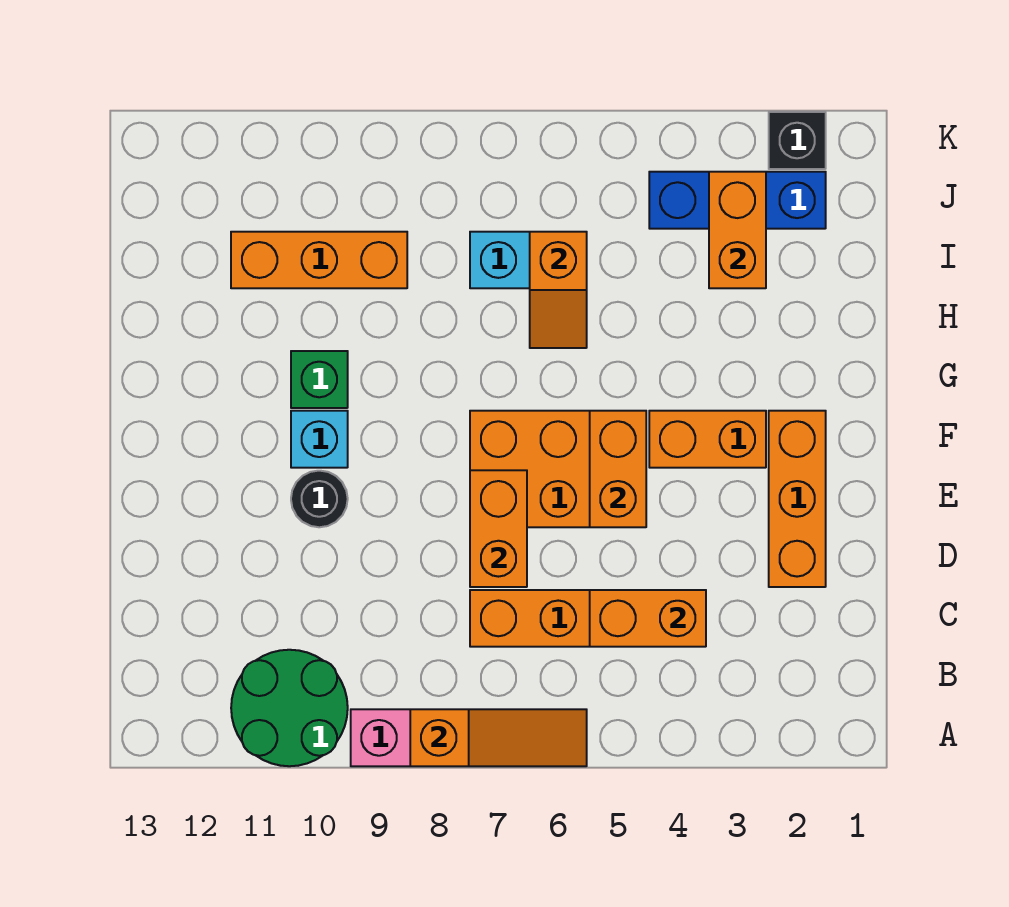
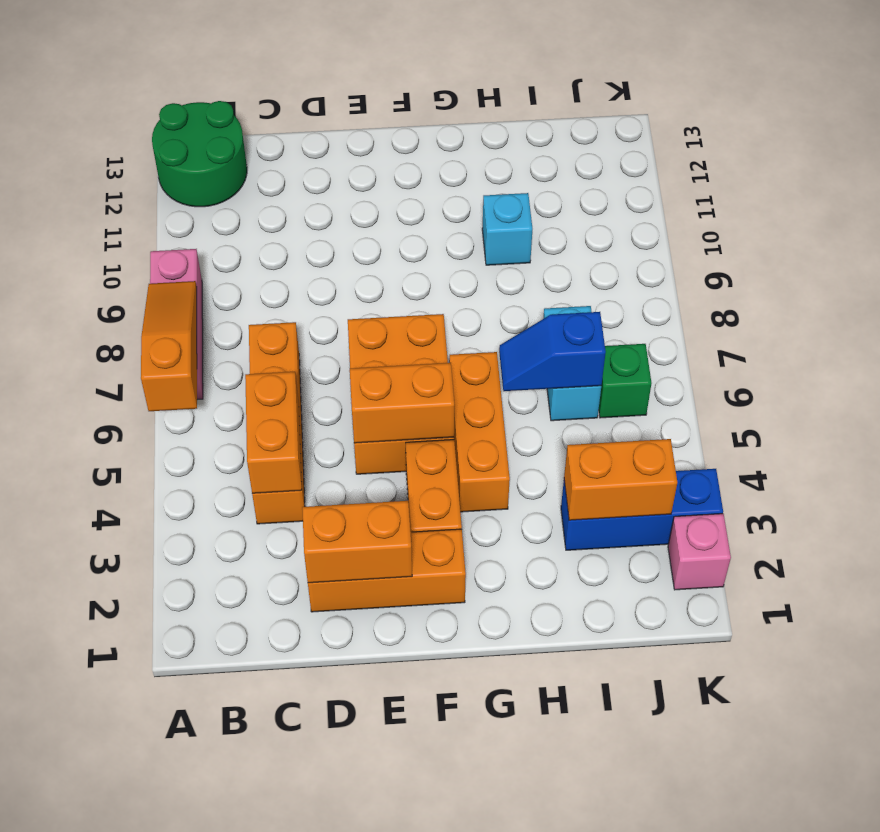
orange 1x3 slope [410,709,587,766] -> orange 1x3 slope turned to [141,281,197,411]
green 2x2 round brick [231,650,348,766] -> green 2x2 round brick moved to [152,101,247,207]
orange 1x2 brick [470,470,527,587] -> orange 1x2 brick moved to [302,501,412,583]
black 1x1 round brick [291,471,348,527] -> none
cyan 1x1 brick [291,411,348,468] -> cyan 1x1 brick moved to [482,193,532,265]
green 1x1 brick [291,351,348,408] -> green 1x1 brick moved to [599,344,652,418]
orange 1x2 slope [530,232,587,348] -> blue 1x2 slope [499,312,606,391]
orange 1x3 brick [231,232,407,288] -> orange 1x3 brick moved to [449,352,510,512]
blue 1x3 brick [649,172,826,229] -> blue 1x3 brick turned to [561,469,723,550]
black 1x1 brick [769,112,826,169] -> pink 1x1 brick [668,514,731,590]

